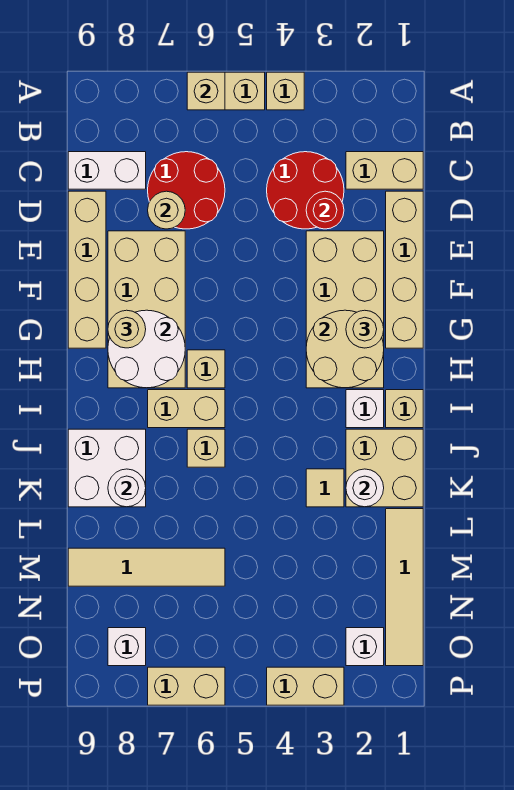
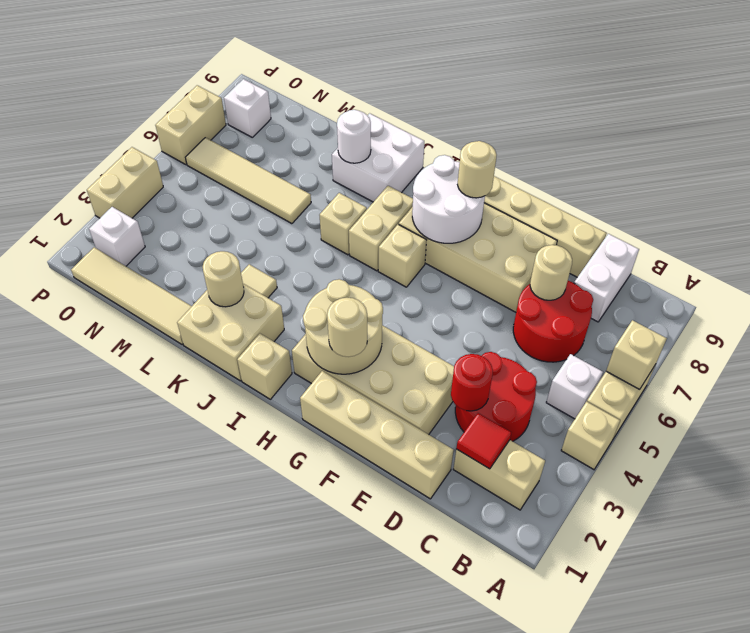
tan 1x2 brick [346,152,423,189] -> tan 1x2 brick turned to [453,440,545,510]
none -> red 1x1 tile [456,413,511,469]
white 1x1 brick [346,390,384,428] -> white 1x1 brick moved to [546,354,603,419]
white 1x1 round brick [346,469,384,507] -> tan 1x1 round brick [203,251,244,307]
tan 1x4 tile [68,548,225,586] -> tan 1x4 tile turned to [185,138,311,224]

